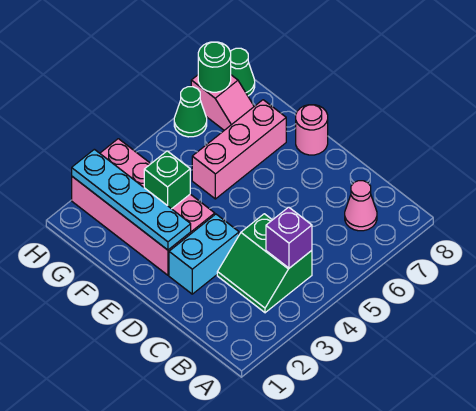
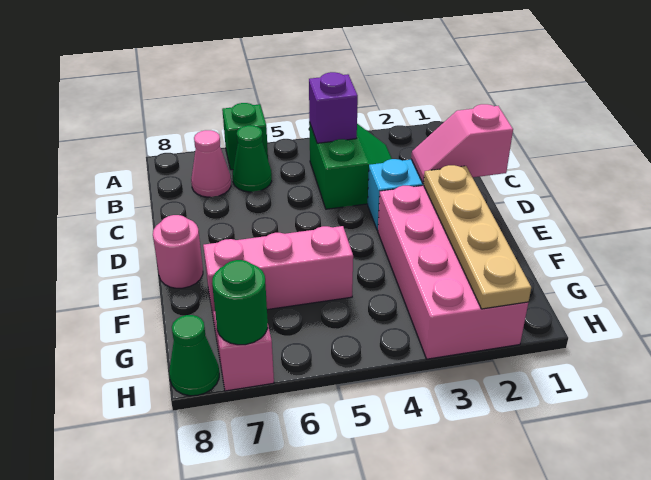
none -> pink 1x2 slope [411,104,513,184]
cyan 1x4 plate [72,149,191,250] -> tan 1x4 plate [424,165,531,309]
green 1x1 brick [144,151,190,209] -> green 1x1 brick moved to [222,103,268,170]
green 1x1 cone [174,87,207,137] -> green 1x1 cone moved to [233,125,272,192]

